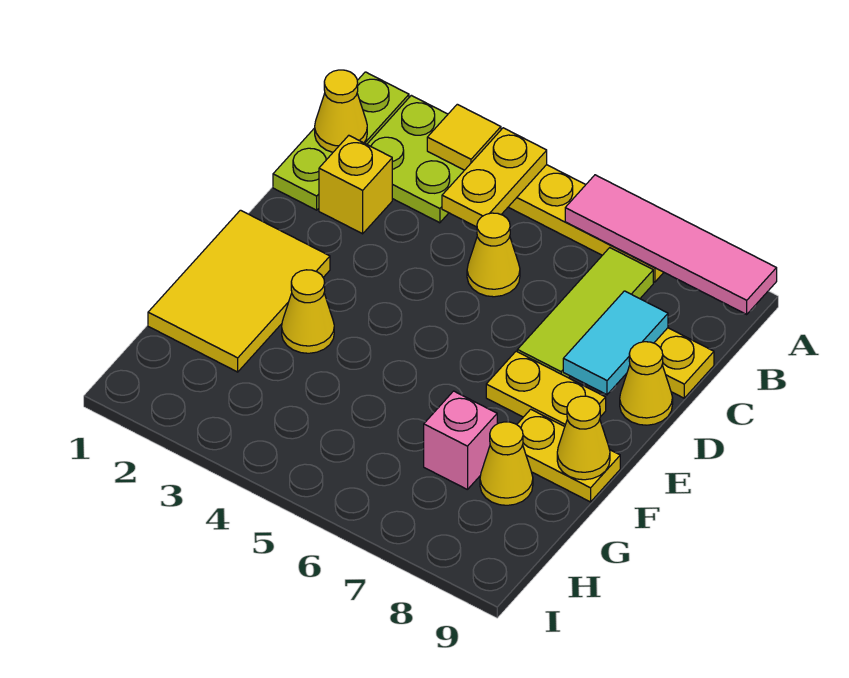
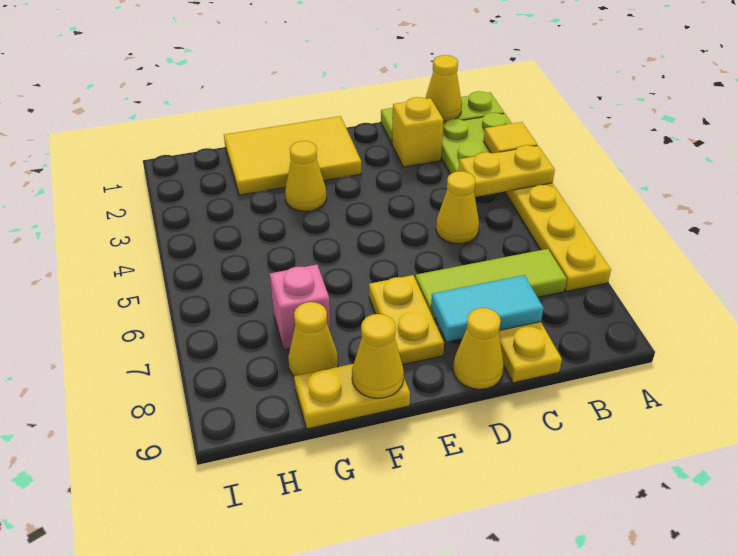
pink 1x4 tile [565,175,777,314] -> none
yellow 1x2 plate [517,409,620,502] -> yellow 1x2 plate turned to [294,364,410,429]

